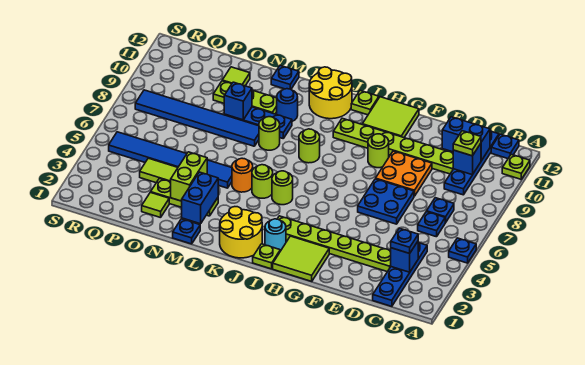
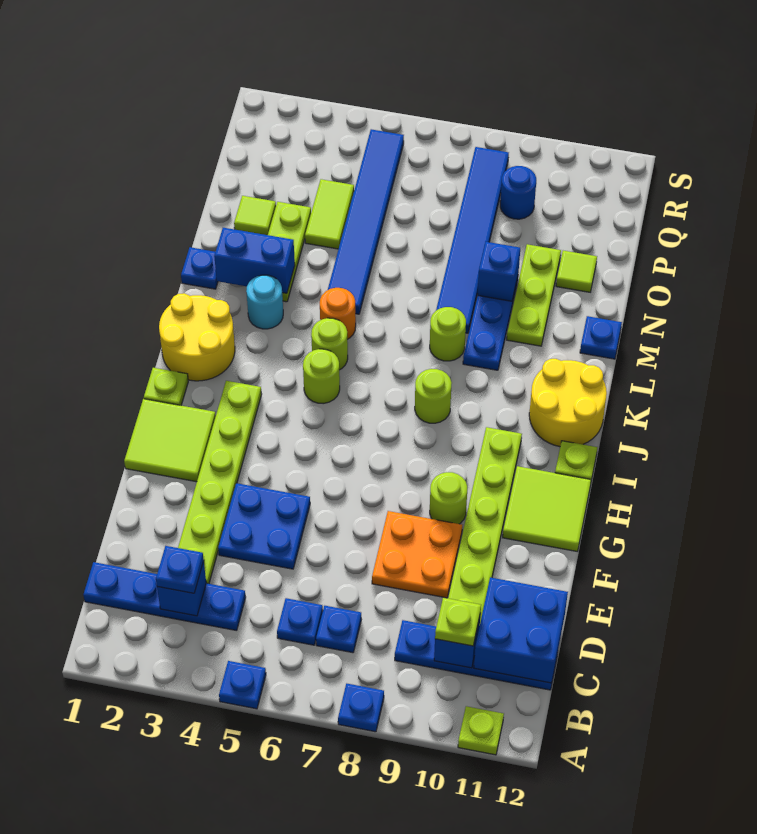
blue 1x1 plate [491,134,519,159] -> blue 1x1 plate moved to [338,684,384,732]
blue 1x2 brick [442,117,490,161] -> blue 2x2 brick [474,577,568,683]
blue 2x2 plate [358,179,414,224] -> blue 2x2 plate moved to [218,483,310,569]
cyan 1x1 round brick [265,219,286,251] -> cyan 1x1 round brick moved to [246,275,283,329]
blue 1x1 round brick [277,89,298,121] -> blue 1x1 round brick moved to [500,166,536,219]
lime 1x2 brick [171,152,207,201] -> none

